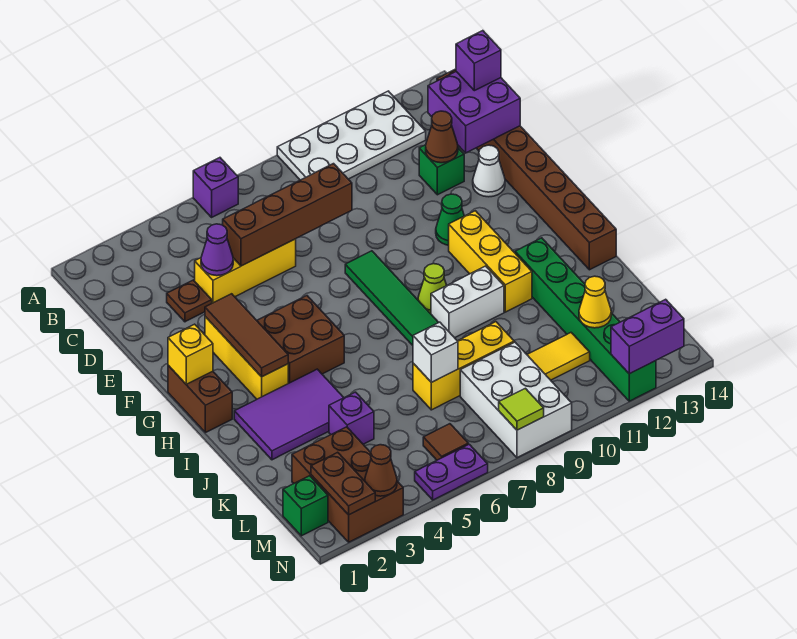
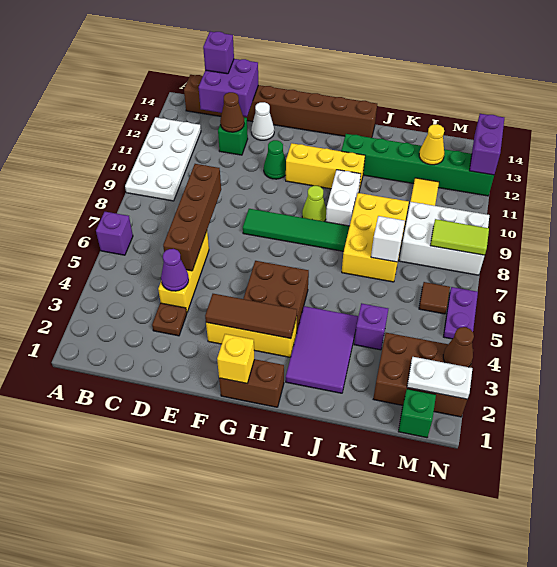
yellow 1x3 brick [413,322,514,410] -> yellow 2x3 brick [342,193,409,282]
brown 1x2 plate [311,452,375,515] -> white 1x2 plate [407,357,472,399]
lime 1x1 tile [499,388,544,430] -> lime 1x2 tile [430,219,489,255]

